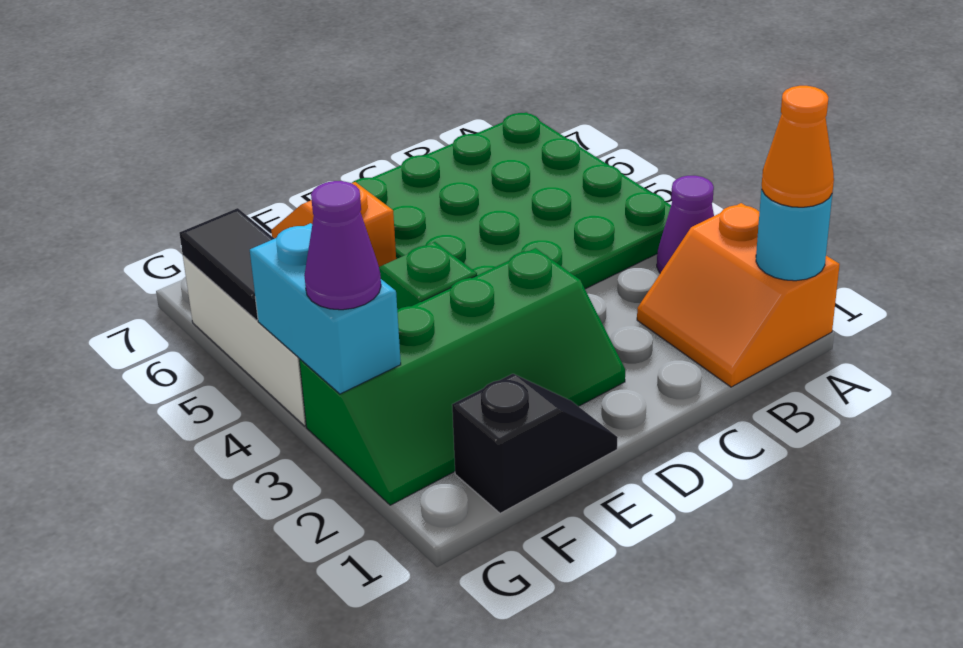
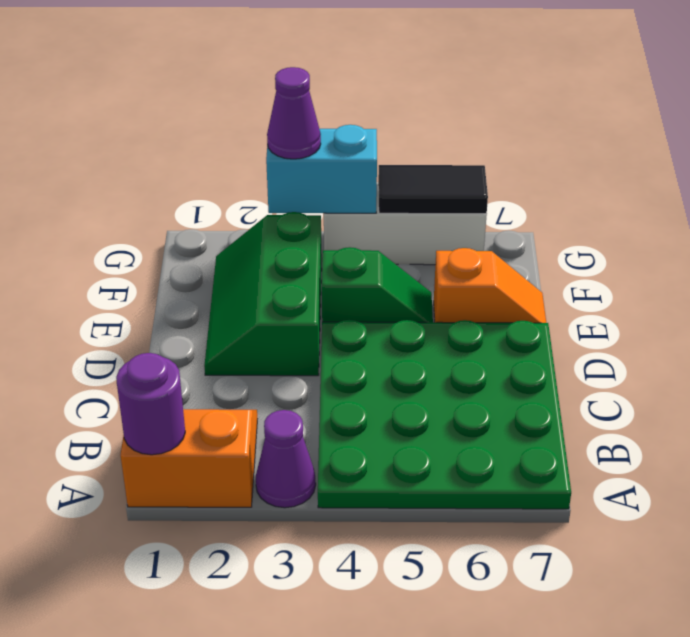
cyan 1x1 round brick [756,187,832,281] -> purple 1x1 round brick [116,353,185,455]
orange 1x1 cone [762,86,834,207] -> none
green 2x4 slope [299,248,625,505] -> green 2x3 slope [204,212,322,376]
black 1x2 slope [452,374,618,513] -> none

